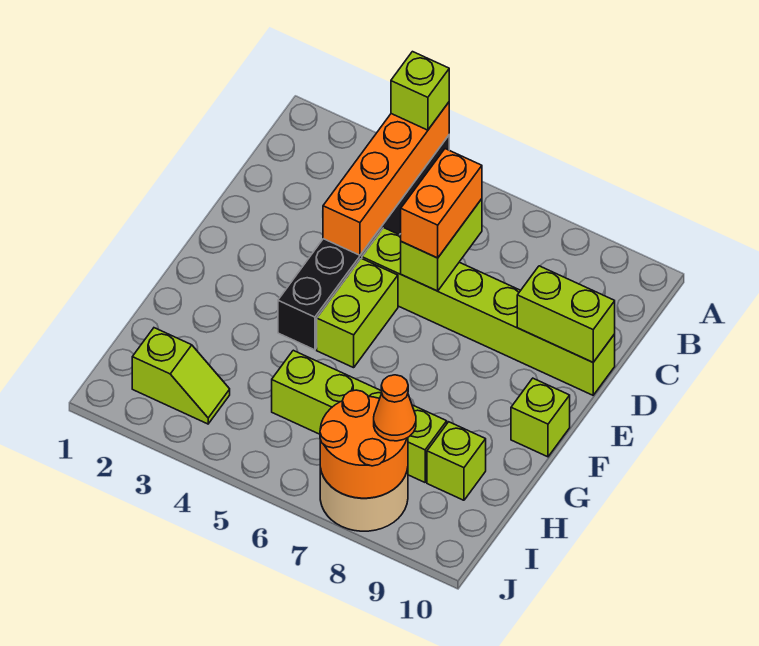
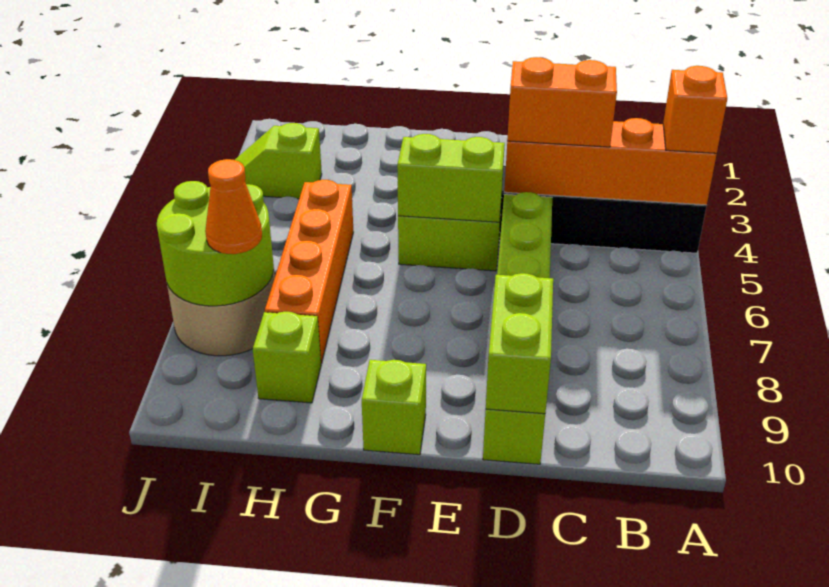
lime 1x1 brick [391,52,449,130] -> orange 1x1 brick [663,66,727,153]
lime 1x2 brick [401,199,482,291] -> lime 1x2 brick moved to [397,134,505,222]
orange 1x2 brick [401,149,482,258] -> orange 1x2 brick moved to [507,57,617,147]
lime 1x4 brick [272,350,447,482] -> orange 1x4 brick [265,180,353,363]
lime 1x2 slope [132,328,230,424] -> lime 1x2 slope turned to [235,123,322,199]
orange 2x2 round brick [320,390,408,498] -> lime 2x2 round brick [157,181,274,306]

